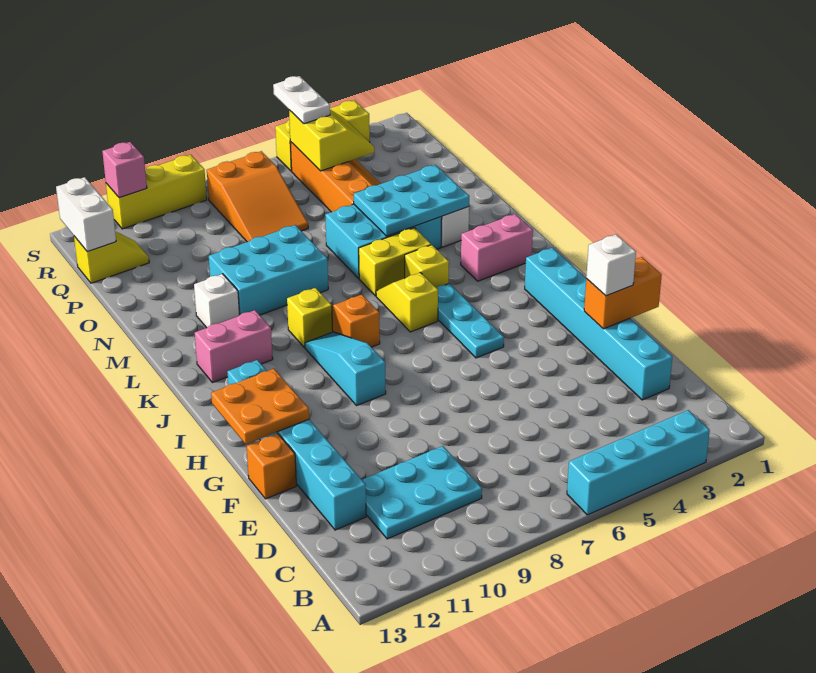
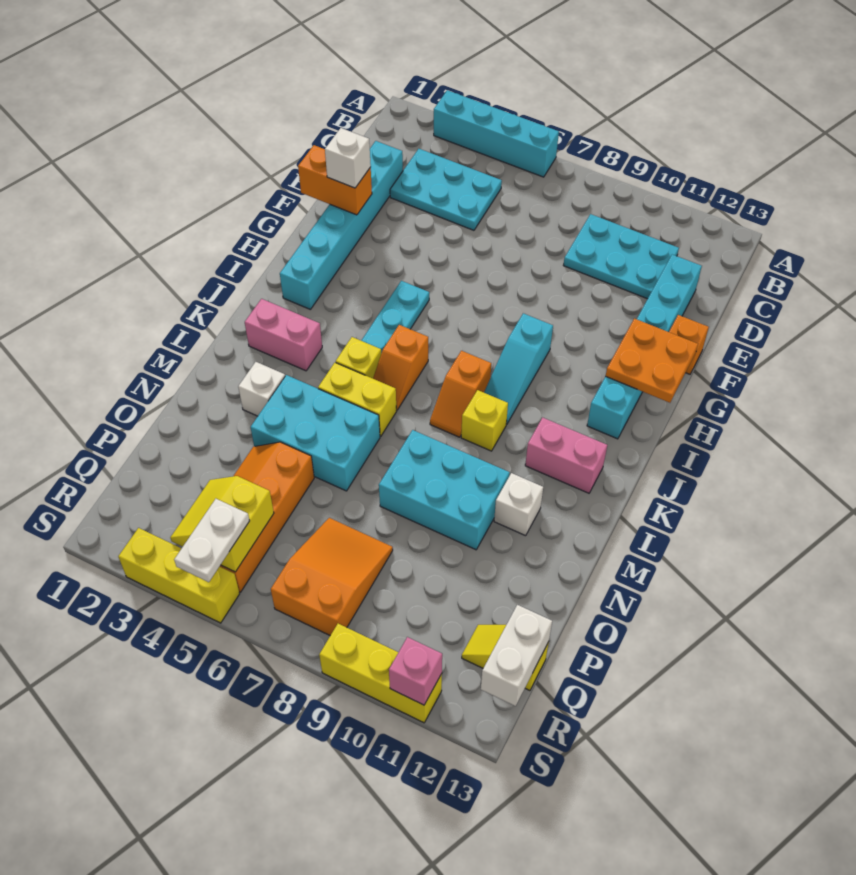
yellow 1x2 slope [376,273,438,332] -> orange 1x2 slope [373,325,428,410]
cyan 2x3 plate [354,165,469,236] -> cyan 2x3 plate moved to [390,149,502,230]

